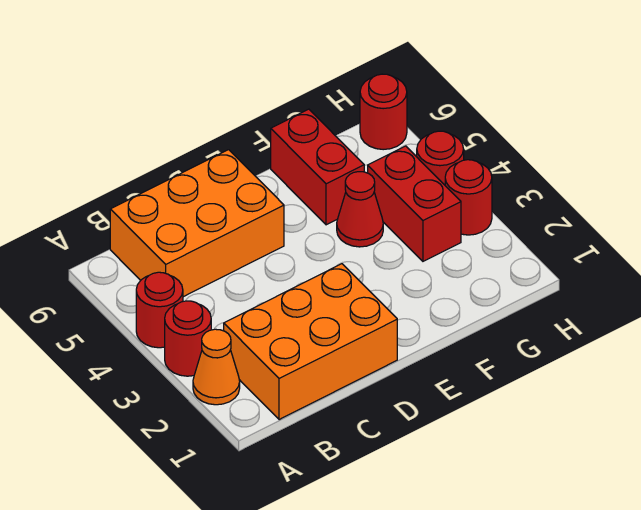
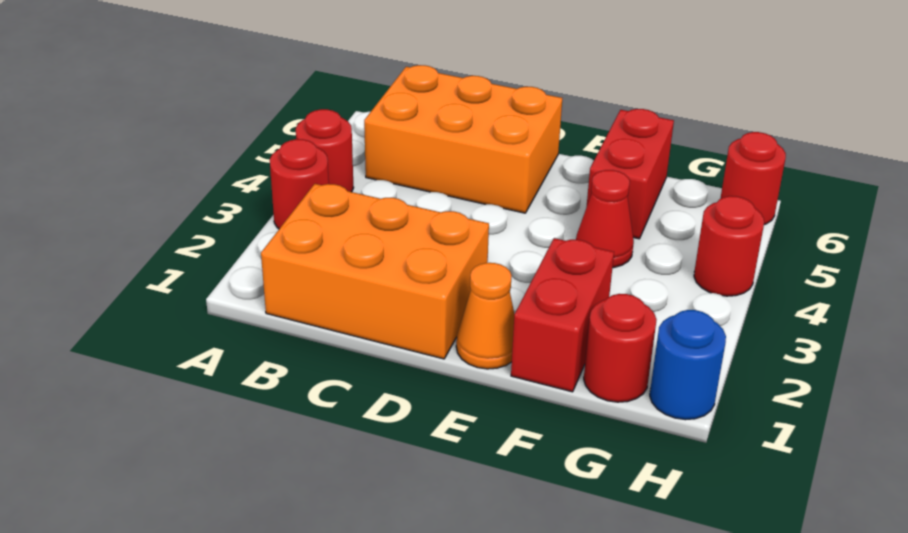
orange 1x1 cone [193,329,240,405] -> orange 1x1 cone moved to [456,263,515,369]
red 1x2 brick [368,146,461,261] -> red 1x2 brick moved to [511,238,614,392]
none -> blue 1x1 round brick [650,310,726,420]
red 1x1 round brick [445,160,492,235] -> red 1x1 round brick moved to [584,294,657,402]

